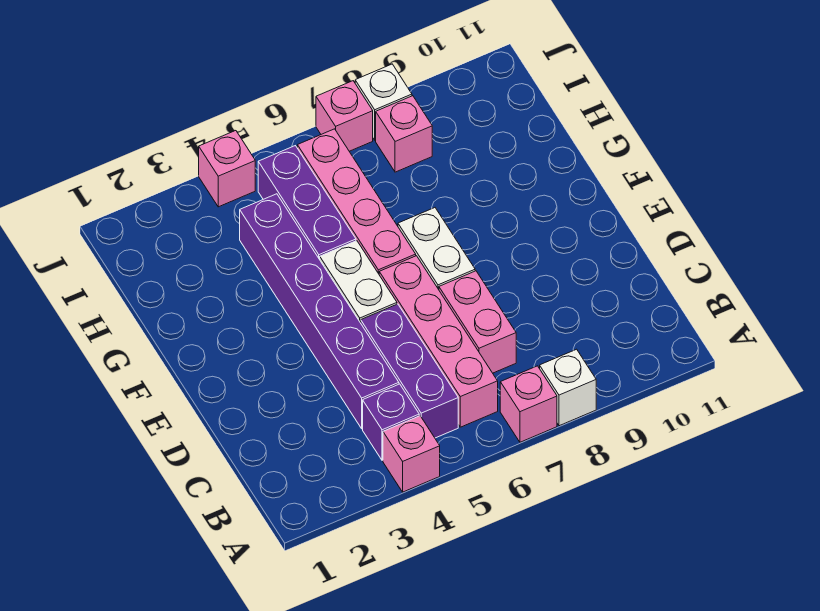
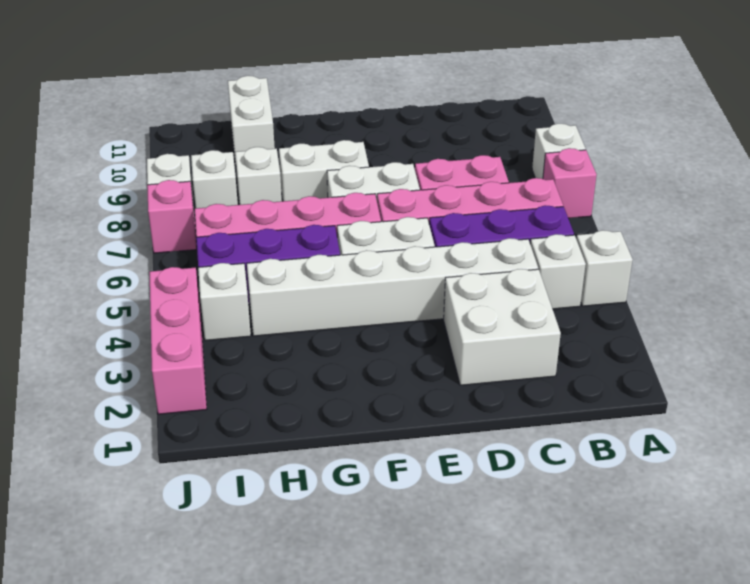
pink 1x1 brick [383,416,440,492] -> white 1x1 brick [576,230,633,306]
purple 1x1 brick [363,384,419,460] -> white 1x1 brick [530,234,586,309]
none -> white 2x2 brick [444,269,561,385]
purple 1x6 brick [240,194,399,429] -> white 1x6 brick [247,238,538,336]
none -> white 1x2 brick [279,140,369,201]
none -> white 1x1 brick [235,147,282,205]
none -> white 1x2 brick [228,76,275,165]
none -> white 1x1 brick [198,263,251,341]
pink 1x1 brick [376,96,432,172] -> white 1x1 brick [191,150,238,208]
pink 1x1 brick [199,131,255,207] -> pink 1x3 brick [149,267,207,414]

